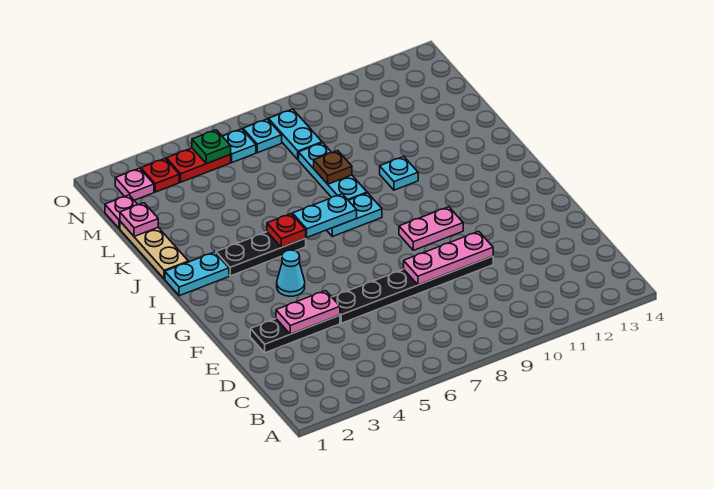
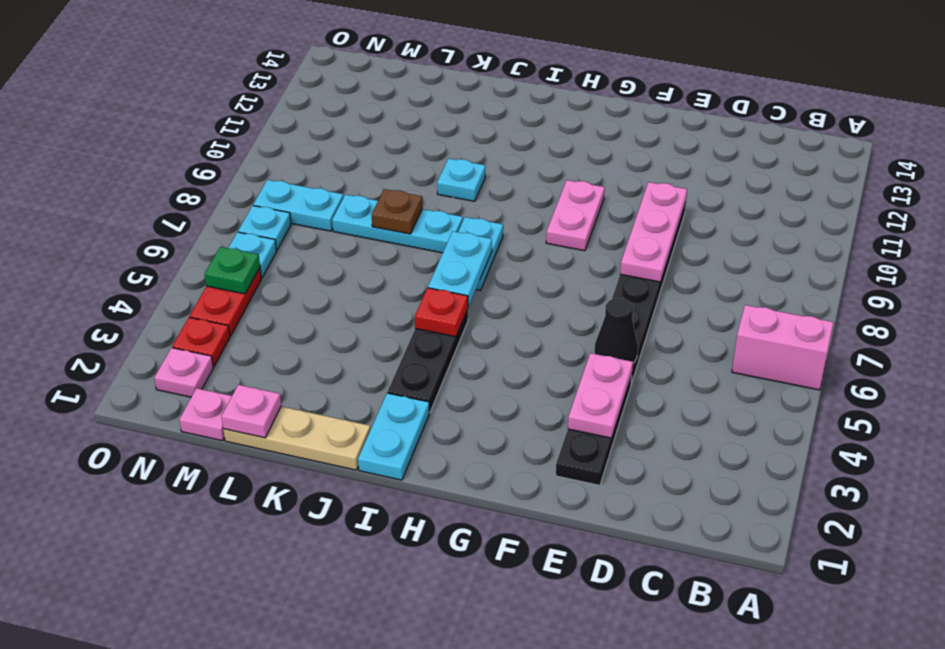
none -> pink 1x2 brick [732,305,834,390]
none -> black 1x1 cone [594,298,638,363]
cyan 1x1 cone [277,250,305,296] -> none

